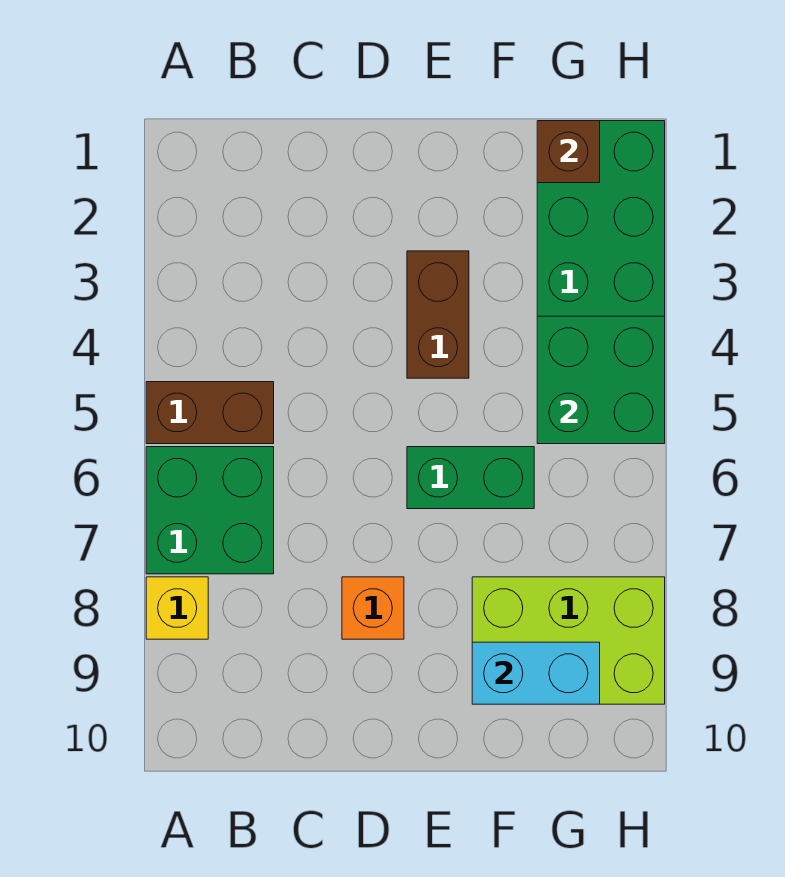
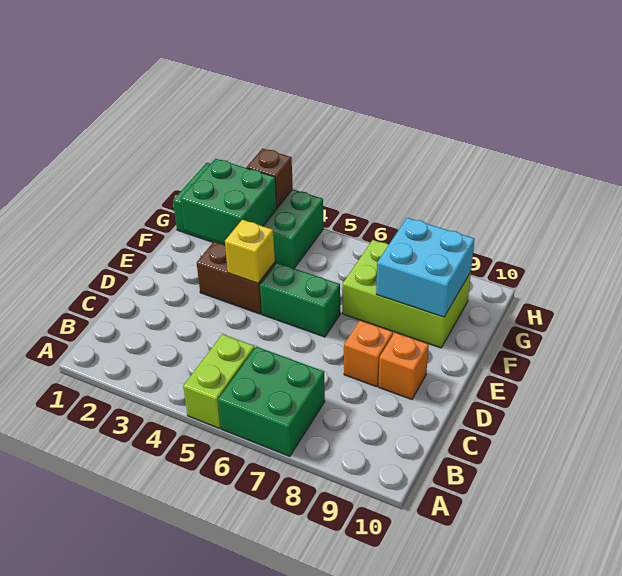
brown 1x2 brick [146,382,274,444] -> lime 1x2 brick [183,334,255,428]
yellow 1x1 brick [146,577,208,639] -> yellow 1x1 brick moved to [225,220,275,283]
none -> orange 1x1 brick [378,332,429,399]
green 1x2 brick [407,447,534,509] -> green 1x2 brick turned to [260,263,340,337]
lime 2x3 brick [472,577,665,704] -> lime 2x3 brick turned to [342,240,471,348]
cyan 1x2 brick [472,642,600,704] -> cyan 2x2 brick [376,218,475,317]
brown 1x1 brick [537,121,600,183] -> brown 1x1 brick moved to [247,149,293,208]
green 2x2 brick [537,316,665,444] -> green 2x2 brick moved to [180,159,277,243]

